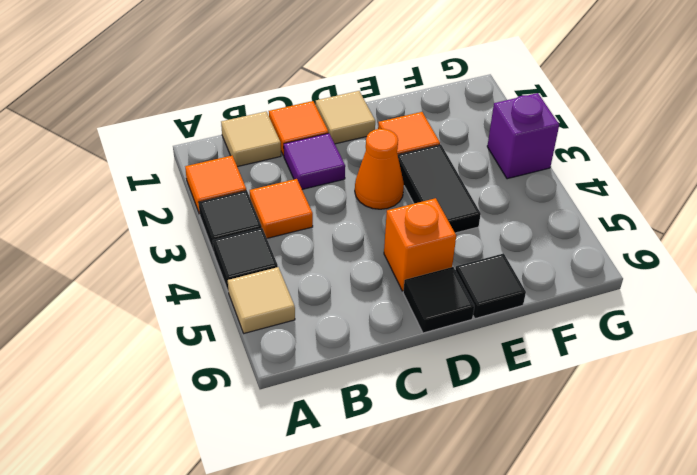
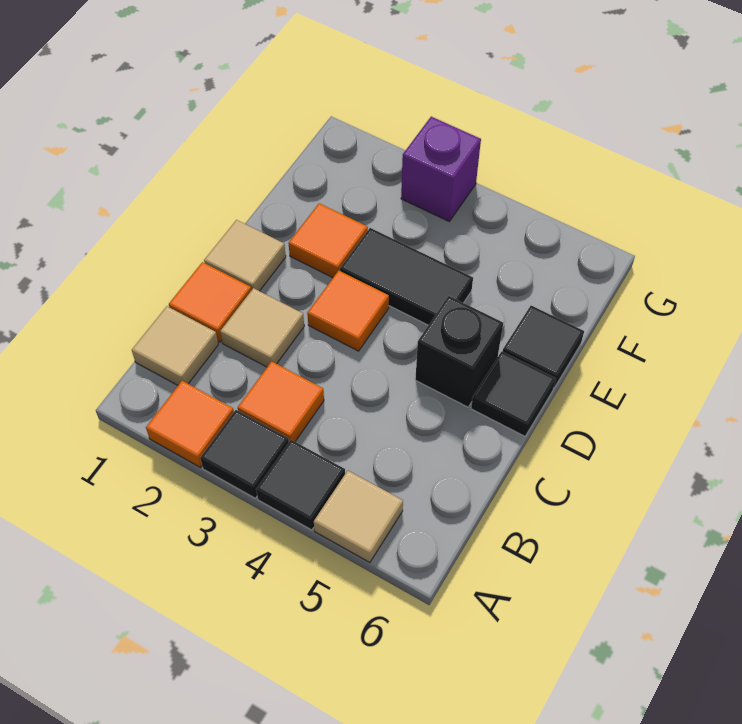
purple 1x1 tile [284,133,345,189] -> tan 1x1 tile [220,288,304,367]
orange 1x1 cone [355,129,404,209] -> orange 1x1 tile [307,271,389,351]
orange 1x1 brick [384,198,456,291] -> black 1x1 brick [415,296,503,407]

